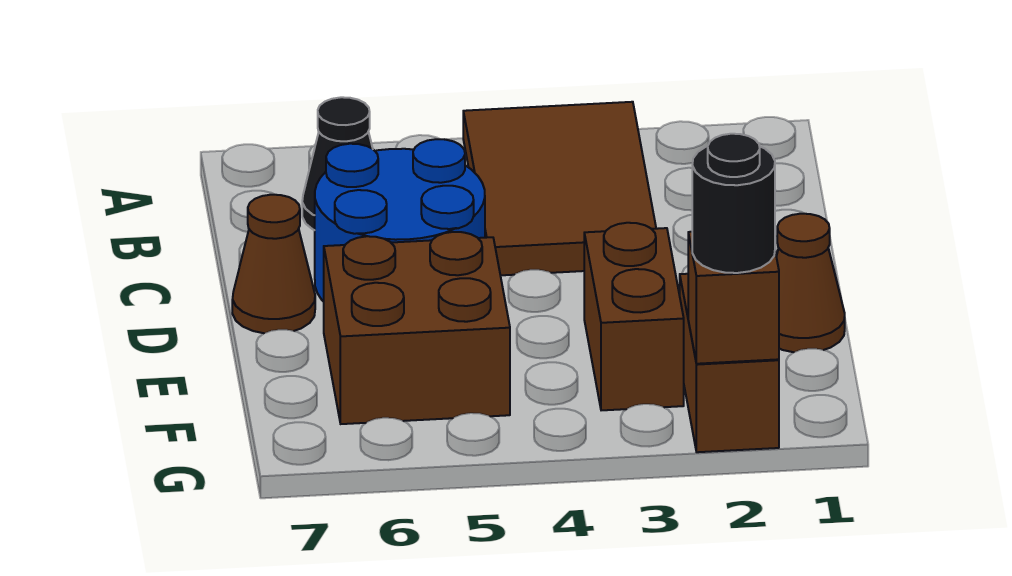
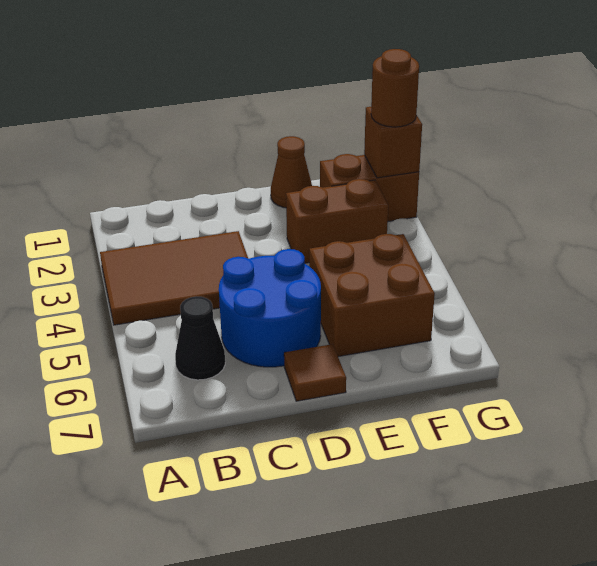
brown 1x1 cone [232,195,315,333] -> brown 1x1 tile [284,344,346,401]
black 1x1 round brick [692,134,775,273] -> brown 1x1 round brick [371,49,419,127]

